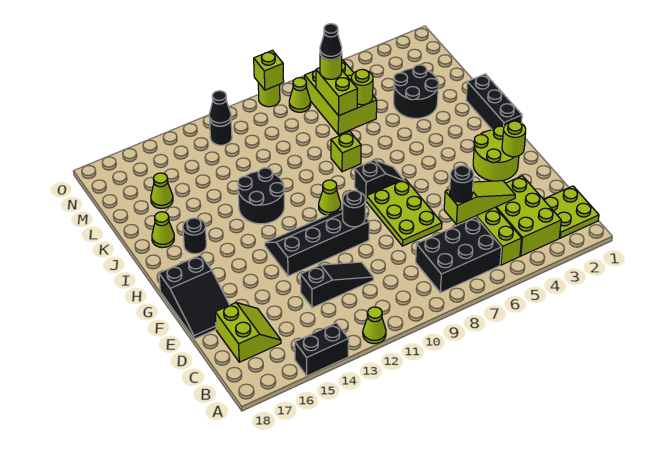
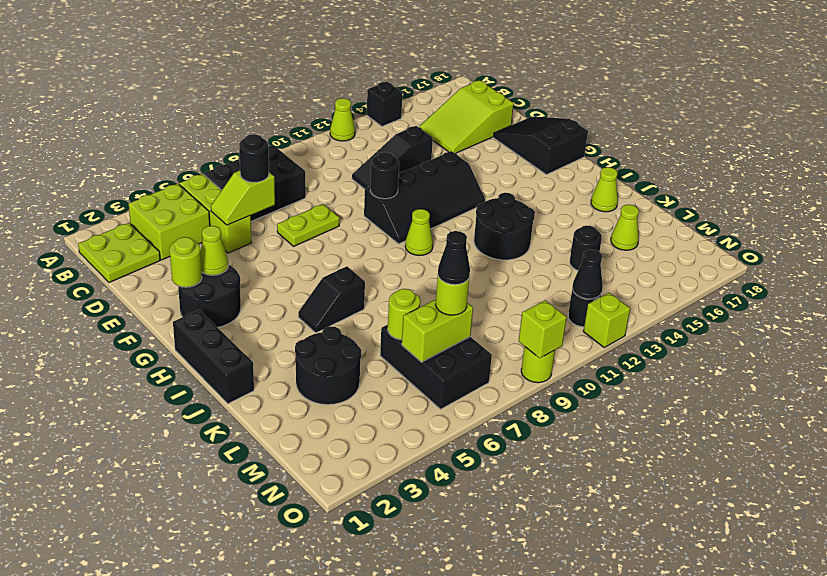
black 1x2 brick [295,323,349,376] -> black 1x1 brick [367,82,403,126]
lime 2x3 brick [495,176,561,256] -> lime 2x2 brick [129,184,210,260]
lime 2x2 slope [215,303,281,362] -> lime 2x3 slope [420,80,514,153]
lime 1x3 slope [444,181,515,224] -> lime 1x2 slope [211,170,275,225]
lime 2x3 plate [366,179,442,246] -> lime 1x2 plate [277,204,339,246]
lime 2x2 round brick [473,126,519,181] -> black 2x2 round brick [178,265,241,328]
black 1x2 slope [354,160,404,201] -> black 1x2 slope moved to [298,266,365,333]
black 1x1 round brick [183,218,206,254] -> black 1x1 round brick moved to [570,225,602,271]
lime 1x1 brick [331,131,361,172] -> lime 1x1 brick moved to [583,293,630,347]
lime 2x3 brick [305,60,377,135] -> black 2x3 brick [380,325,492,409]
lime 1x2 brick [316,68,357,116] -> lime 1x2 brick turned to [402,300,473,362]
lime 1x1 cone [289,78,311,112] -> lime 1x1 cone moved to [200,226,228,275]

